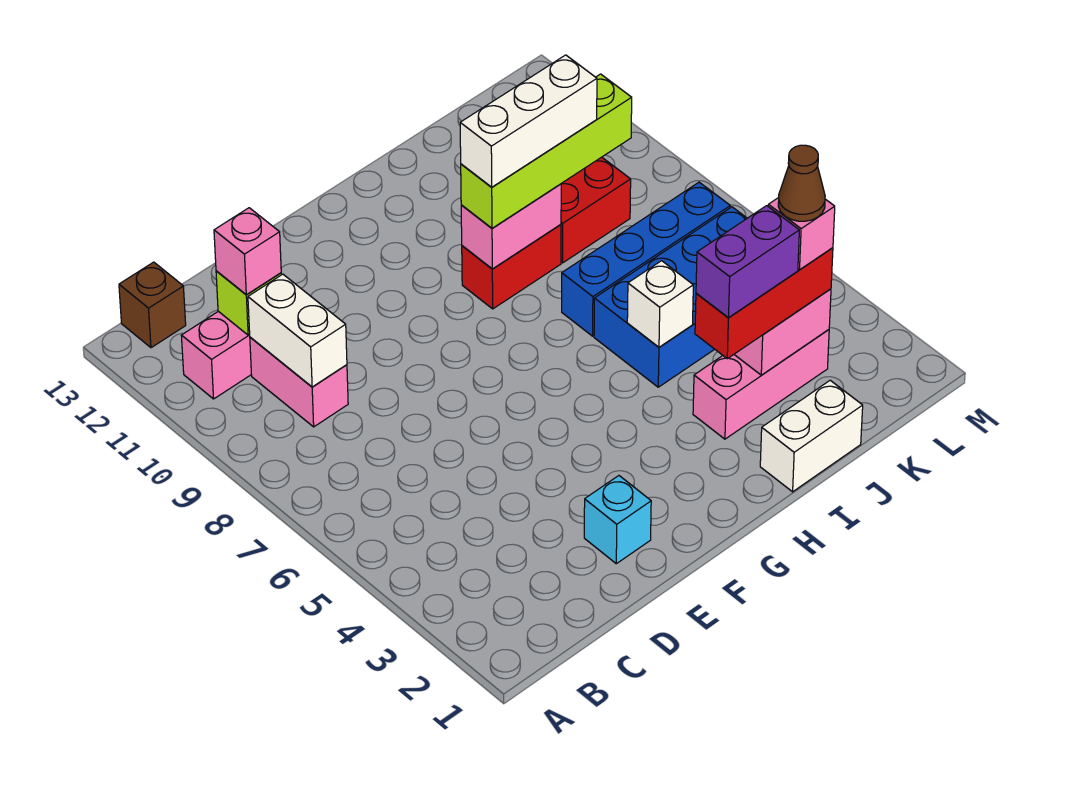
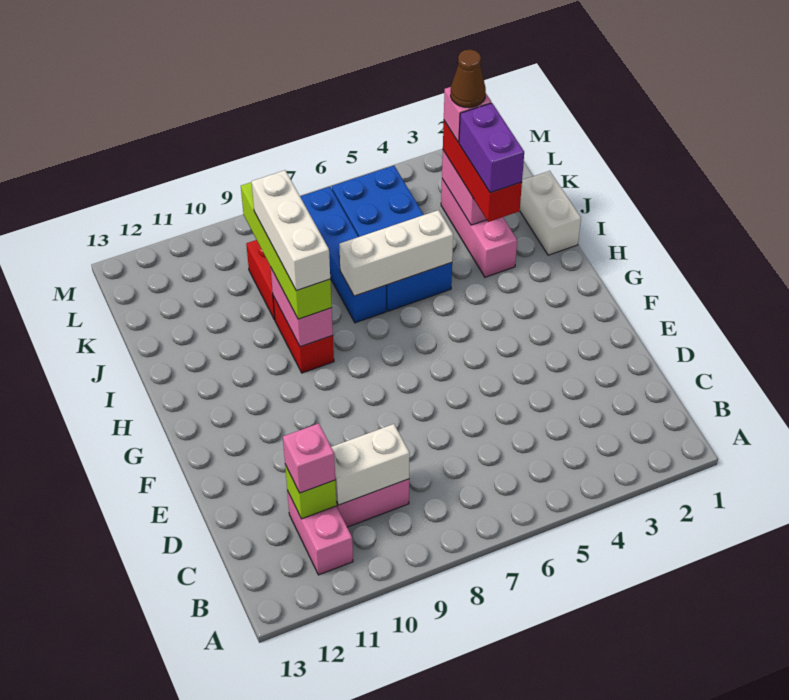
brown 1x1 brick [119,262,186,348] -> none
cyan 1x1 brick [584,476,651,564] -> none
white 1x1 brick [627,261,693,347] -> white 1x3 brick [339,210,453,296]

